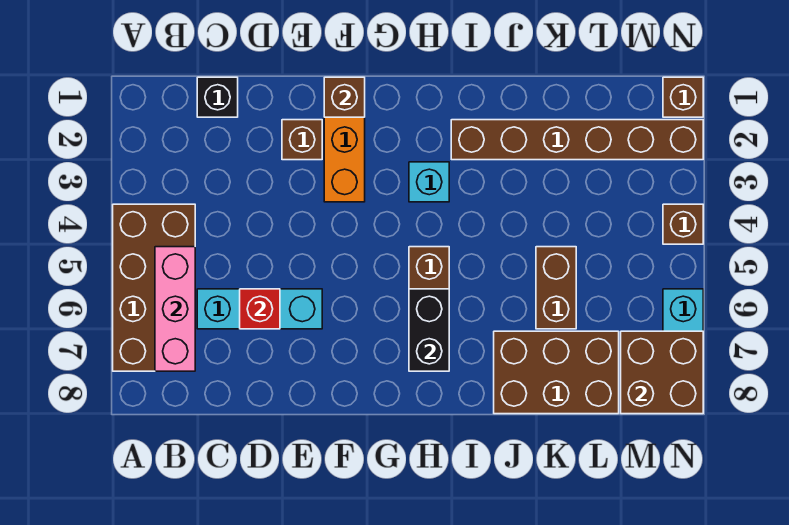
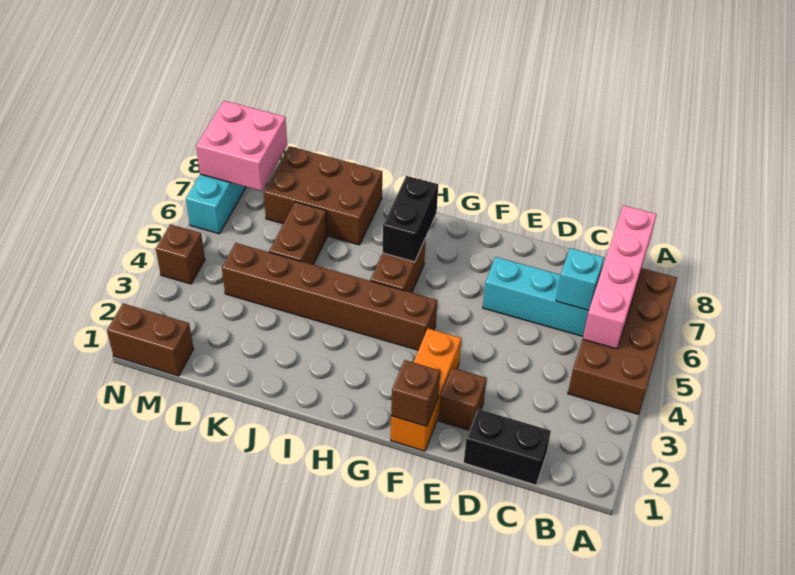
pink 1x3 brick [155,247,195,371] -> pink 1x4 brick [583,205,657,349]
black 1x1 brick [197,77,238,117] -> black 1x2 brick [464,409,551,485]
red 1x1 brick [240,289,280,329] -> none
cyan 1x1 brick [409,162,449,202] -> cyan 1x1 brick moved to [556,248,604,310]
brown 1x6 brick [451,120,703,160] -> brown 1x6 brick moved to [222,243,437,350]
brown 2x2 brick [621,331,703,414] -> pink 2x2 brick [196,101,287,191]
brown 1x1 brick [663,77,703,117] -> brown 1x2 brick [107,304,193,376]

